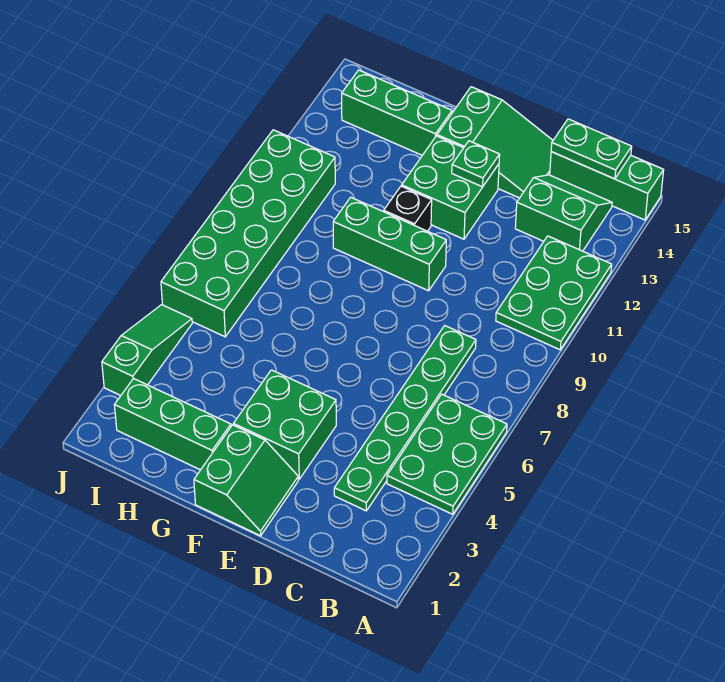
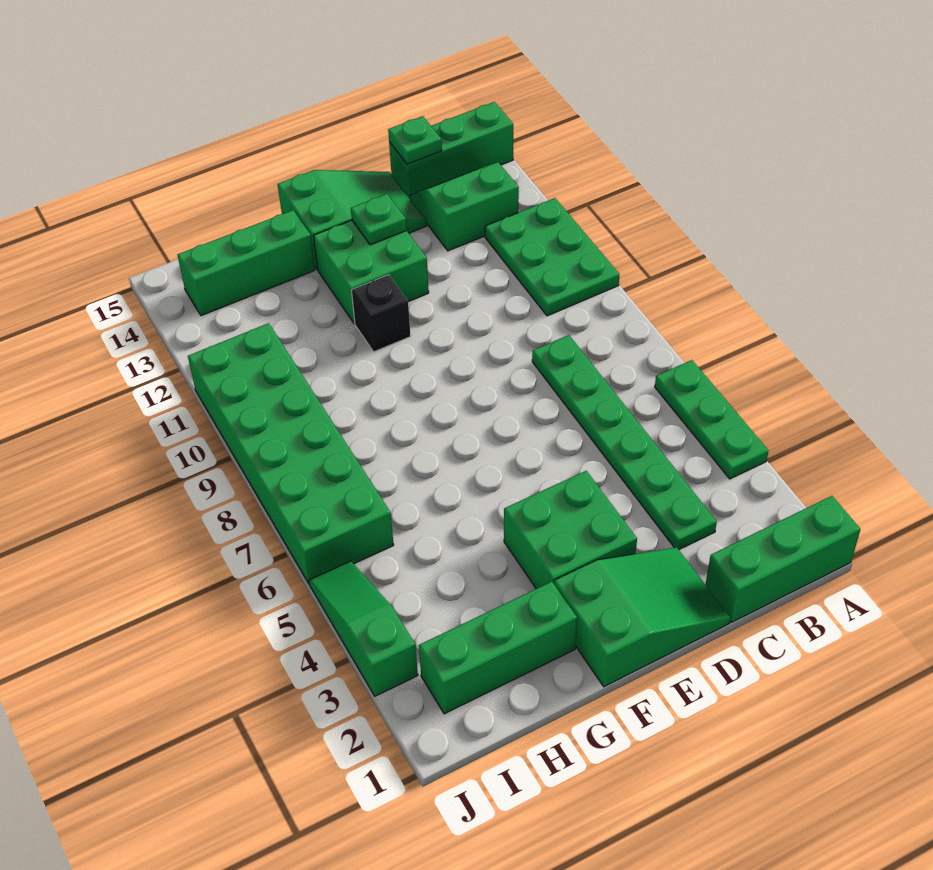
green 2x3 plate [387,394,507,514] -> green 1x3 plate [655,360,769,479]
green 1x2 plate [551,119,632,179] -> green 1x1 plate [388,116,442,164]
green 2x2 slope [194,425,298,536] -> green 2x3 slope [554,547,731,687]
green 1x3 brick [333,197,446,291] -> green 1x3 brick moved to [706,496,861,622]

